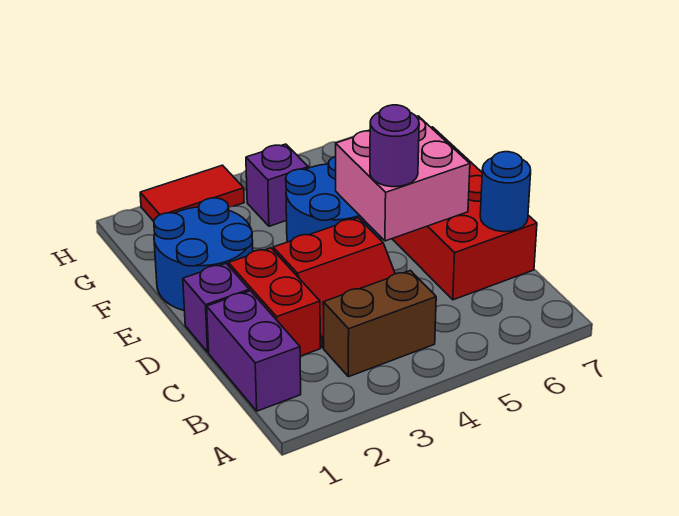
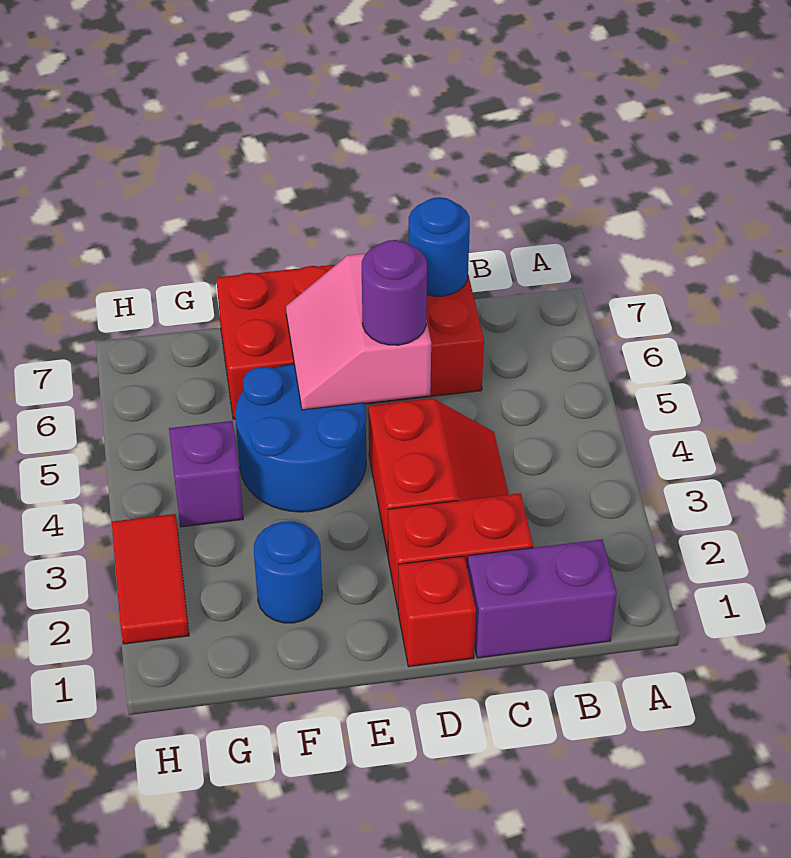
brown 1x2 brick [323,270,436,377] -> none
purple 1x1 brick [183,264,249,352] -> red 1x1 brick [398,556,476,667]
pink 2x2 brick [336,116,470,241] -> pink 2x2 slope [286,253,431,410]
blue 2x2 round brick [154,198,253,310] -> blue 1x1 round brick [254,522,322,623]

